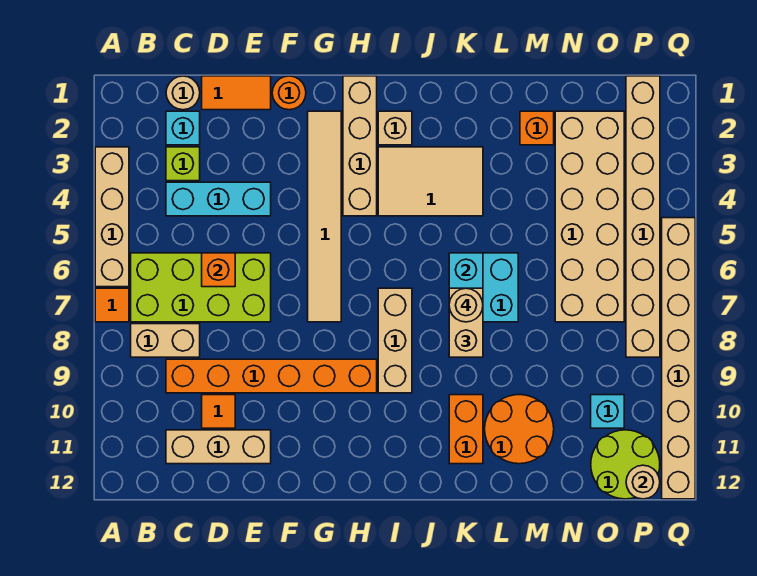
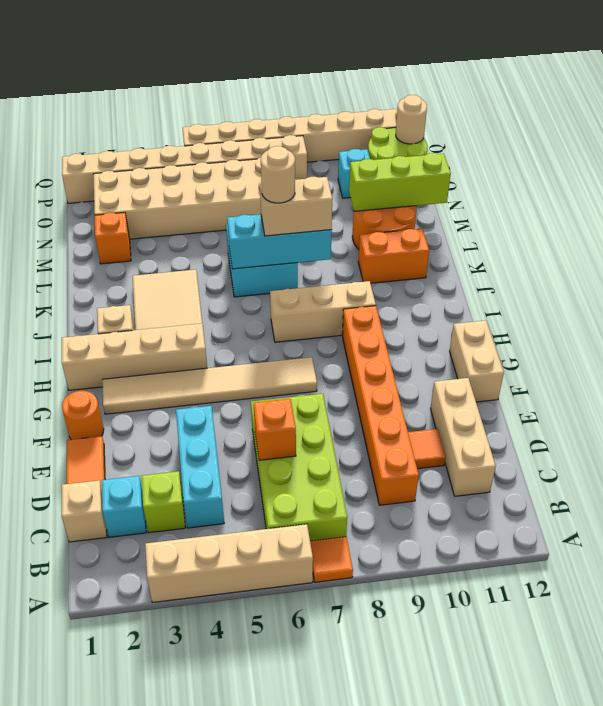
tan 1x2 brick [131,324,200,357] -> tan 1x2 brick moved to [450,320,504,402]
tan 1x1 round brick [166,76,200,110] -> tan 1x1 brick [62,480,107,542]
none -> lime 1x3 brick [349,153,451,211]

